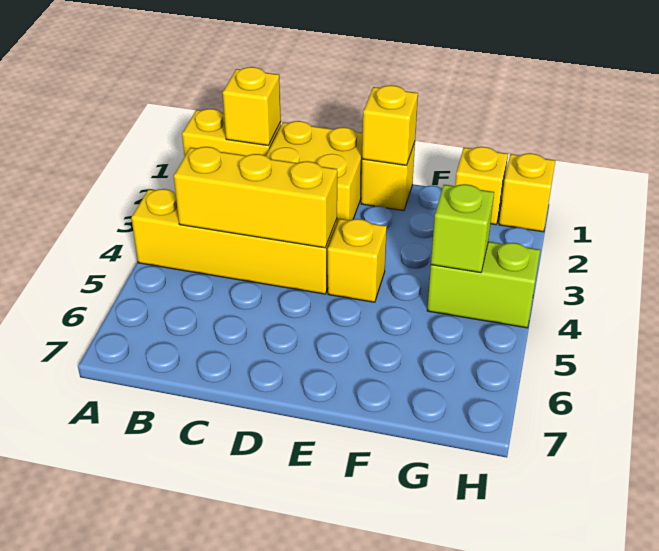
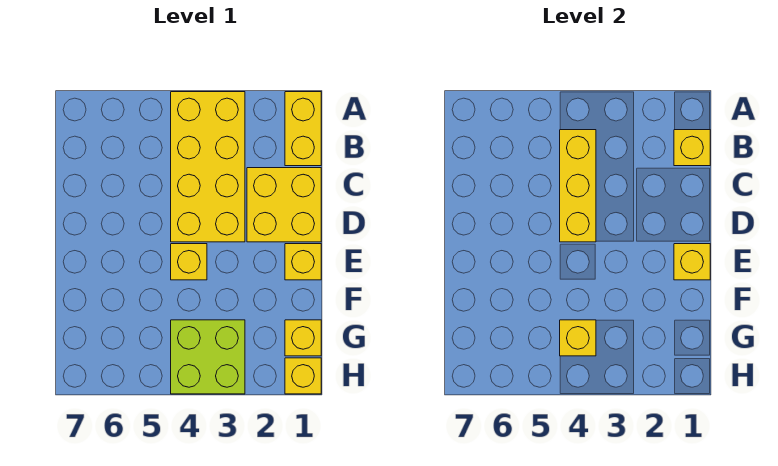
yellow 1x4 brick [131,189,337,294] -> yellow 2x4 brick [171,92,245,242]
lime 1x2 brick [427,242,540,328] -> lime 2x2 brick [171,320,245,394]
lime 1x1 brick [431,184,494,273] -> yellow 1x1 brick [560,320,596,356]

